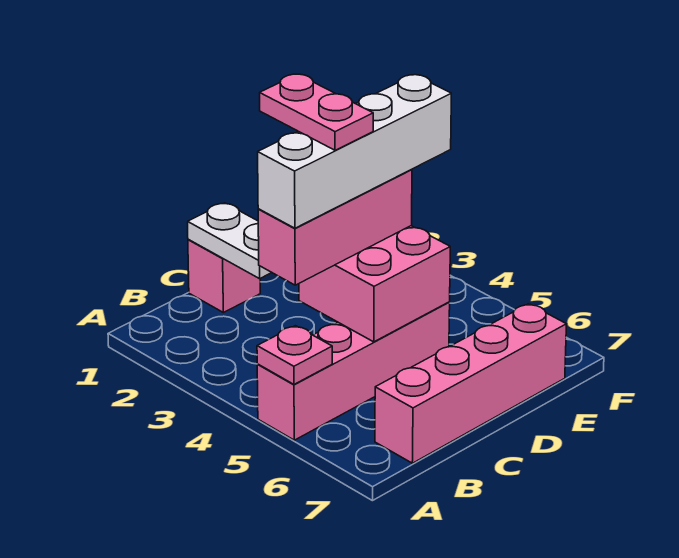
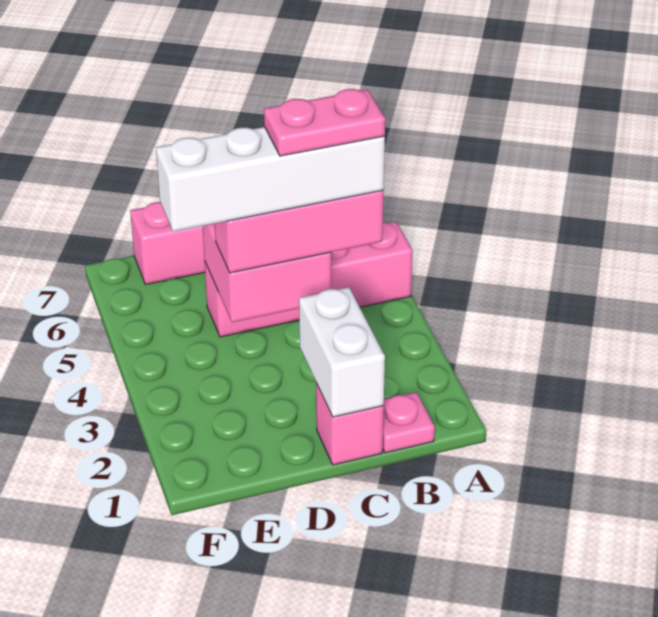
pink 1x1 plate [257,326,332,384] -> pink 1x1 plate moved to [383,392,435,453]
white 1x2 plate [188,203,272,279] -> white 1x2 brick [299,287,385,417]
pink 1x2 plate [260,74,373,150] -> pink 1x2 plate turned to [264,89,385,156]

